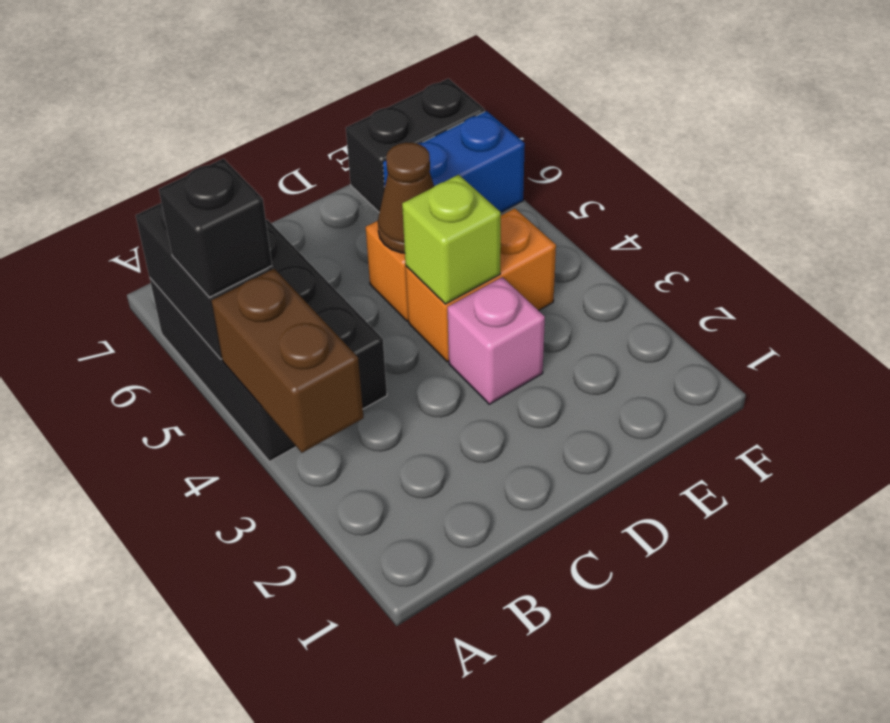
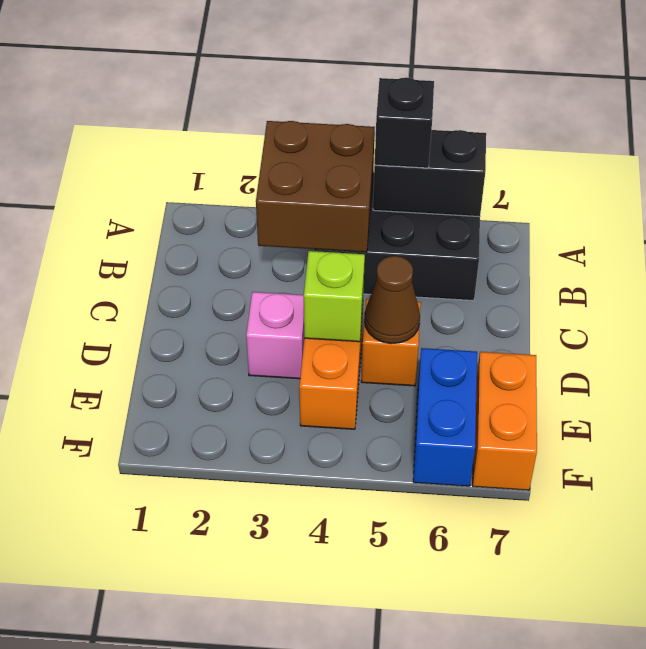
brown 1x2 brick [212,269,363,453] -> brown 2x2 brick [256,121,375,252]
black 1x2 brick [346,78,485,213] -> orange 1x2 brick [473,352,537,490]

